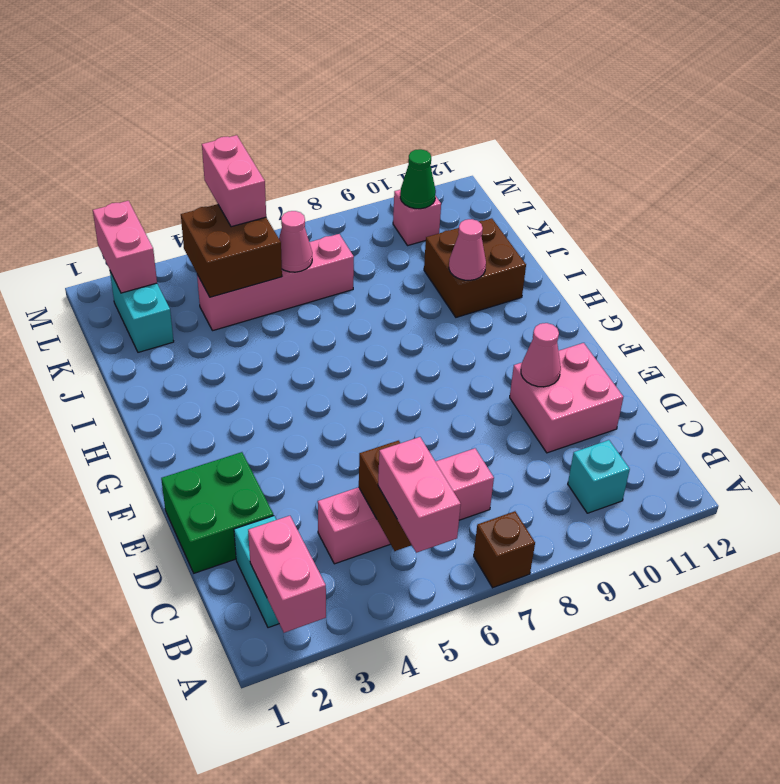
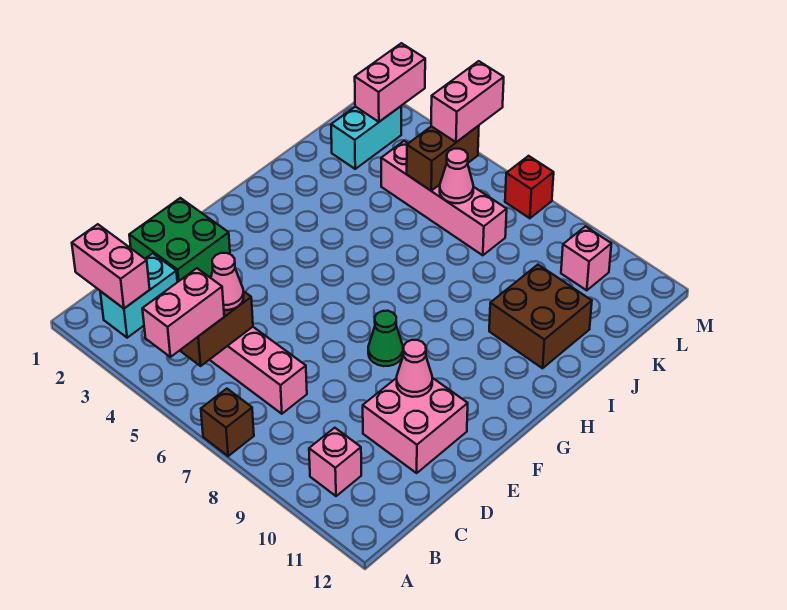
pink 1x2 brick [248,516,326,633] -> pink 1x2 brick turned to [72,224,150,308]
cyan 1x1 brick [568,440,630,513] -> pink 1x1 brick [309,428,361,496]
pink 1x1 cone [449,219,486,280] -> pink 1x1 cone moved to [211,253,244,310]
brown 2x2 brick [181,204,282,297] -> brown 1x2 brick [407,126,479,191]
green 1x1 cone [400,149,436,209] -> green 1x1 cone moved to [368,311,403,366]
none -> red 1x1 brick [505,156,554,218]

